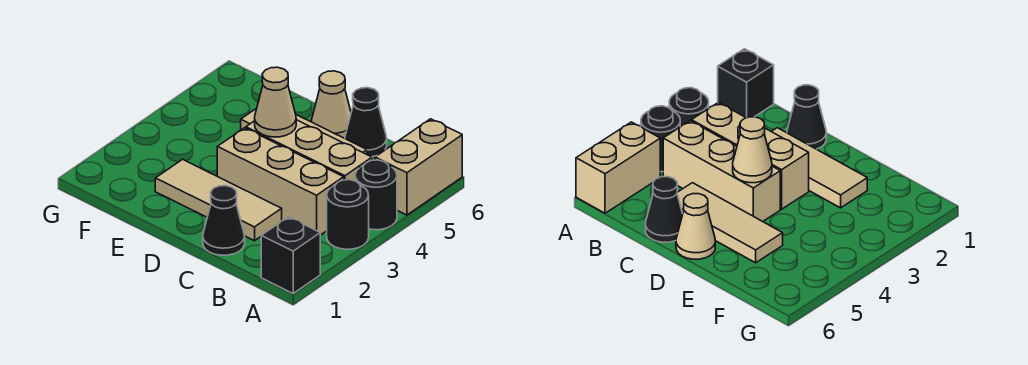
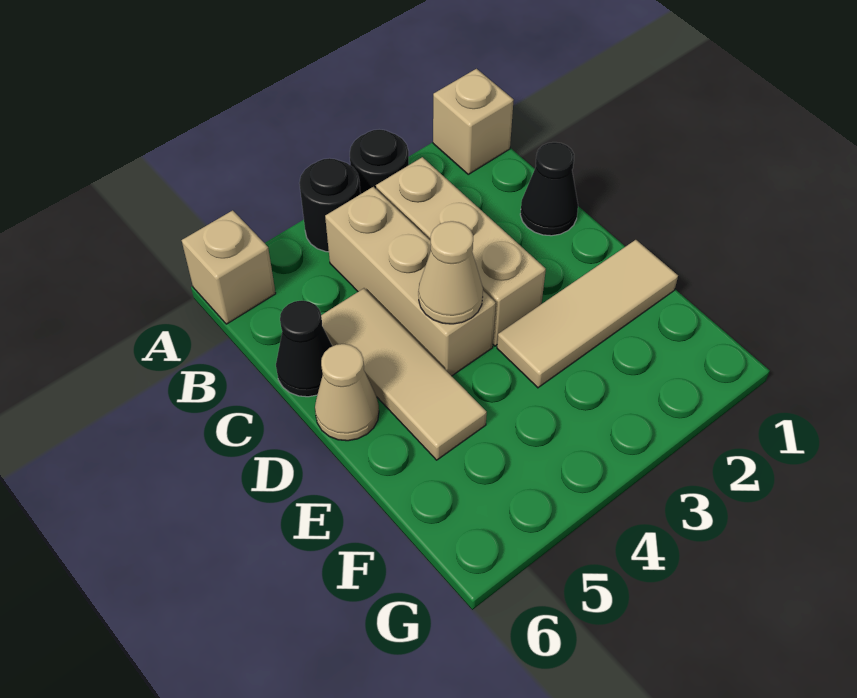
black 1x1 brick [261,217,320,293] -> tan 1x1 brick [433,69,514,174]
tan 1x2 brick [375,119,462,215] -> tan 1x1 brick [182,210,276,324]
tan 1x3 tile [155,159,282,241] -> tan 1x3 tile turned to [497,240,678,388]

